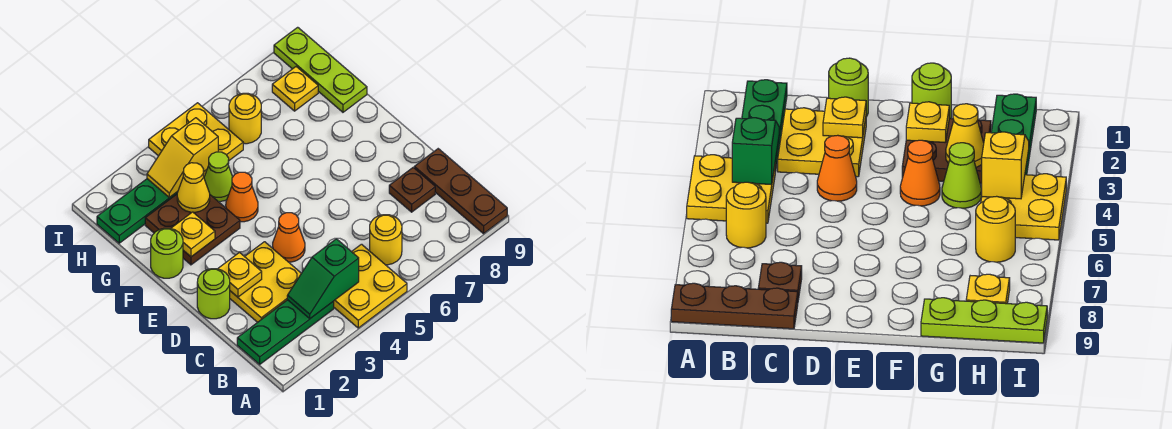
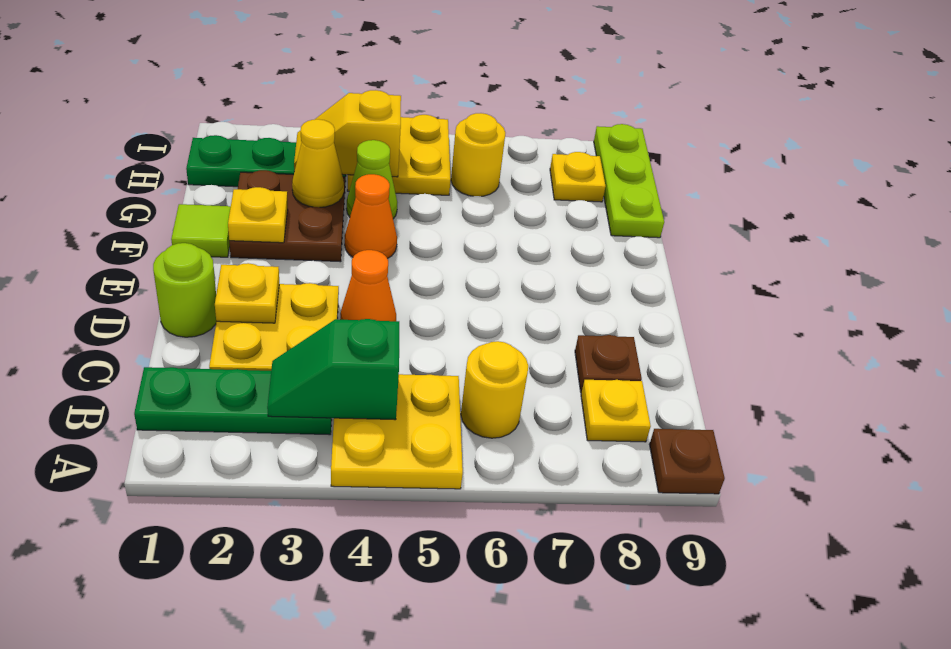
brown 1x3 plate [414,149,507,234] -> brown 1x1 plate [649,429,725,494]
none -> yellow 1x1 plate [581,380,651,442]
lime 1x1 round brick [151,228,183,278] -> lime 1x1 tile [171,204,231,257]

